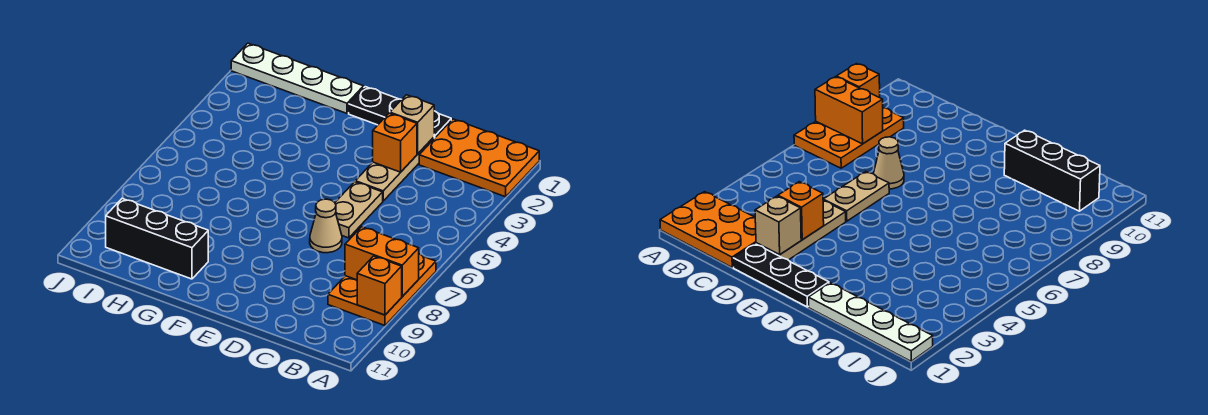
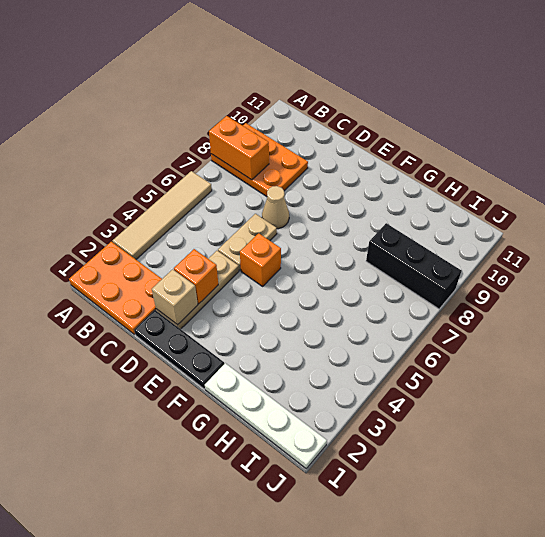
none -> tan 1x4 tile [112,171,212,259]
orange 2x3 plate [328,254,436,326] -> orange 2x3 plate turned to [211,123,308,197]
orange 1x1 brick [357,256,402,315] -> orange 1x1 brick moved to [240,233,281,286]
black 1x3 brick [106,199,208,279] -> black 1x3 brick moved to [366,223,462,309]

